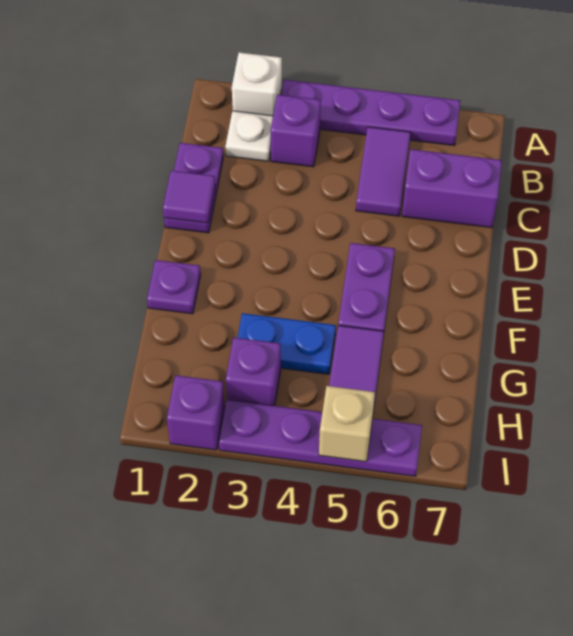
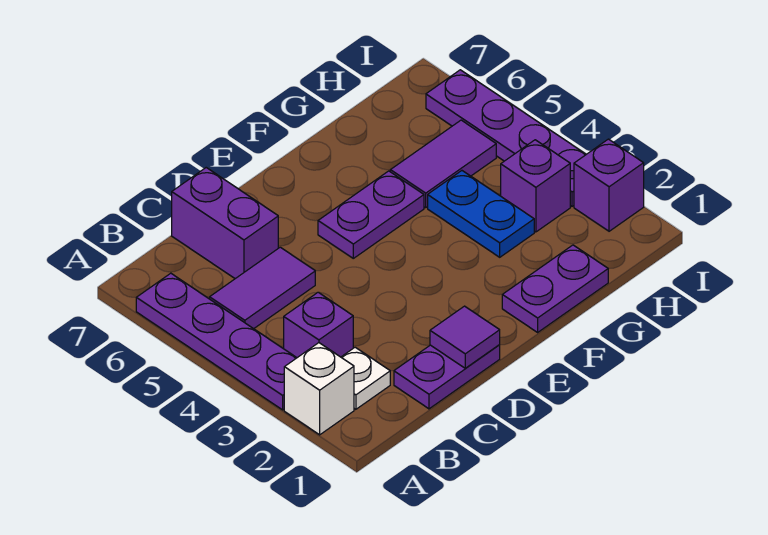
purple 1x1 plate [147,260,201,314] -> purple 1x2 plate [502,245,608,332]
tan 1x1 brick [319,386,375,462] -> none

